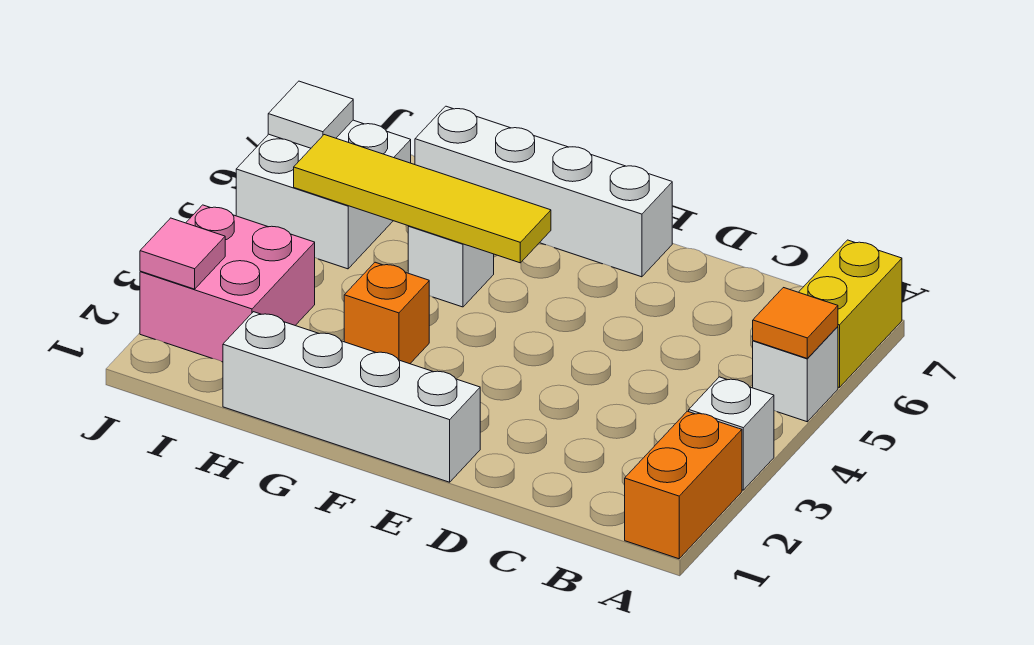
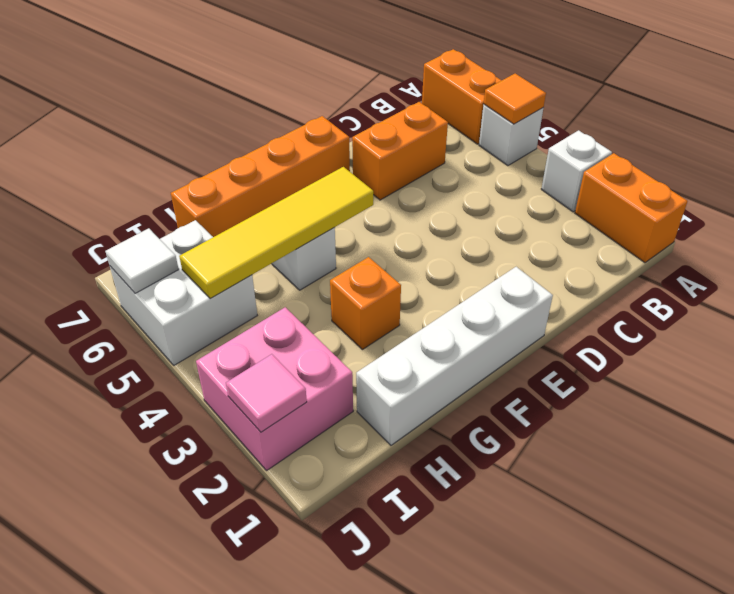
yellow 1x2 brick [799,240,902,388] -> orange 1x2 brick [422,49,502,144]
none -> orange 1x2 brick [352,102,448,200]
white 1x4 brick [415,106,672,277] -> orange 1x4 brick [171,116,350,237]

